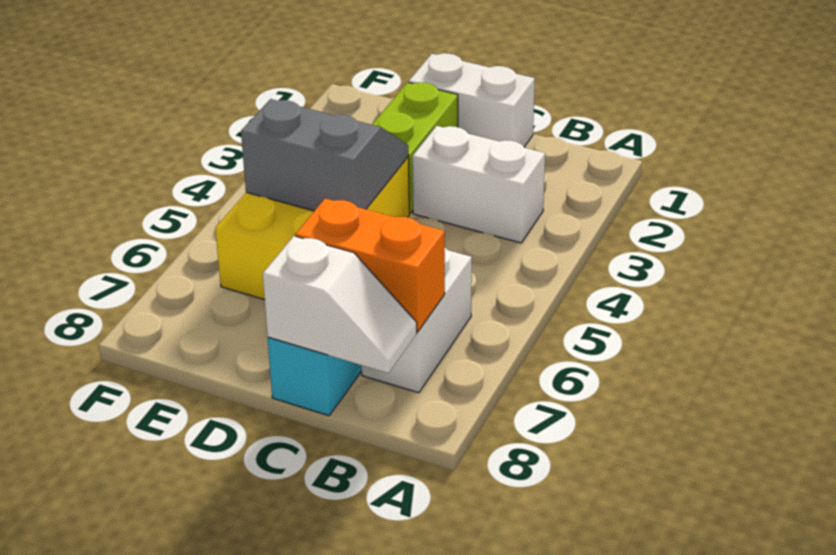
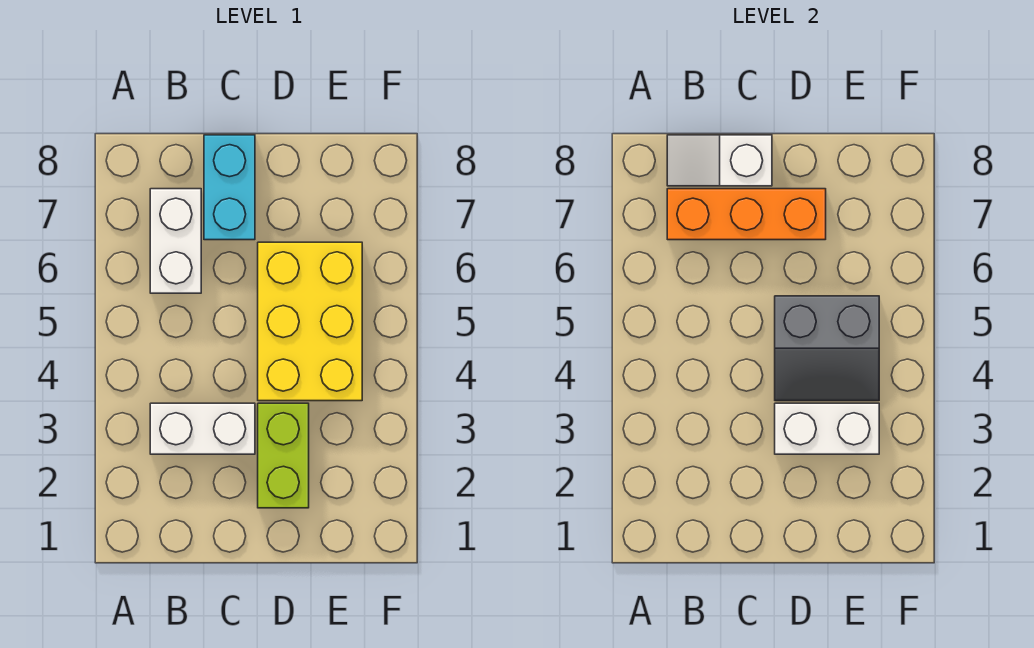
orange 1x2 brick [295,199,445,332] -> orange 1x3 brick [667,189,826,240]
white 1x2 brick [409,53,535,147] -> white 1x2 brick moved to [775,403,879,454]

